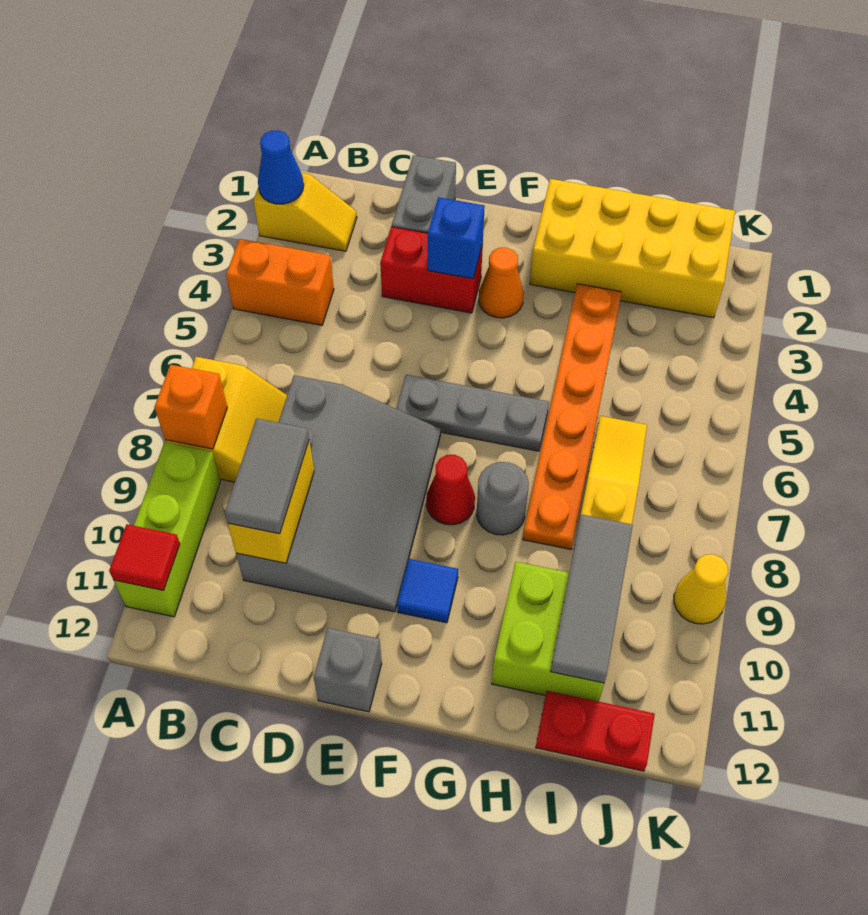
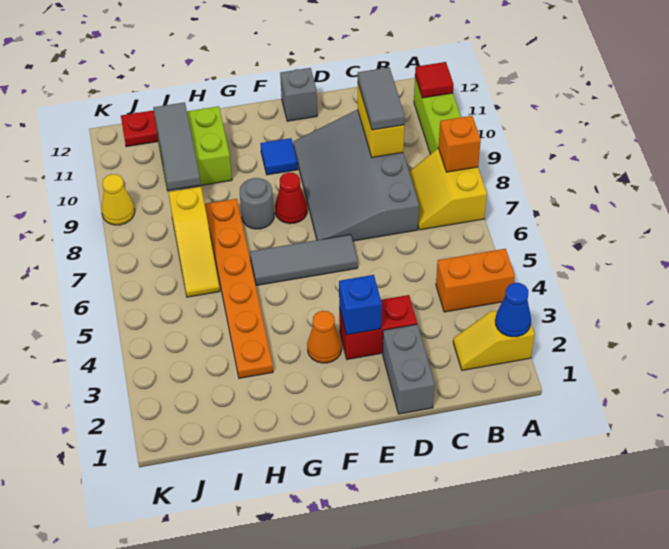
grey 1x3 plate [396,375,549,451] -> grey 1x3 tile [250,235,358,285]
yellow 2x4 brick [530,179,735,318] -> none

